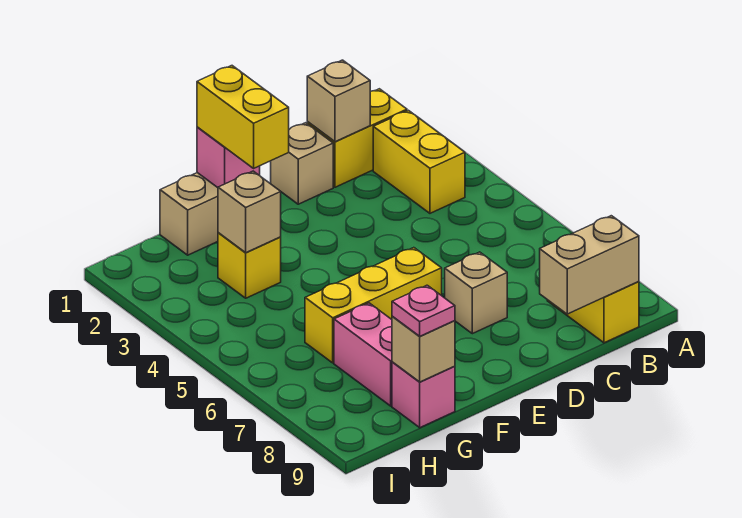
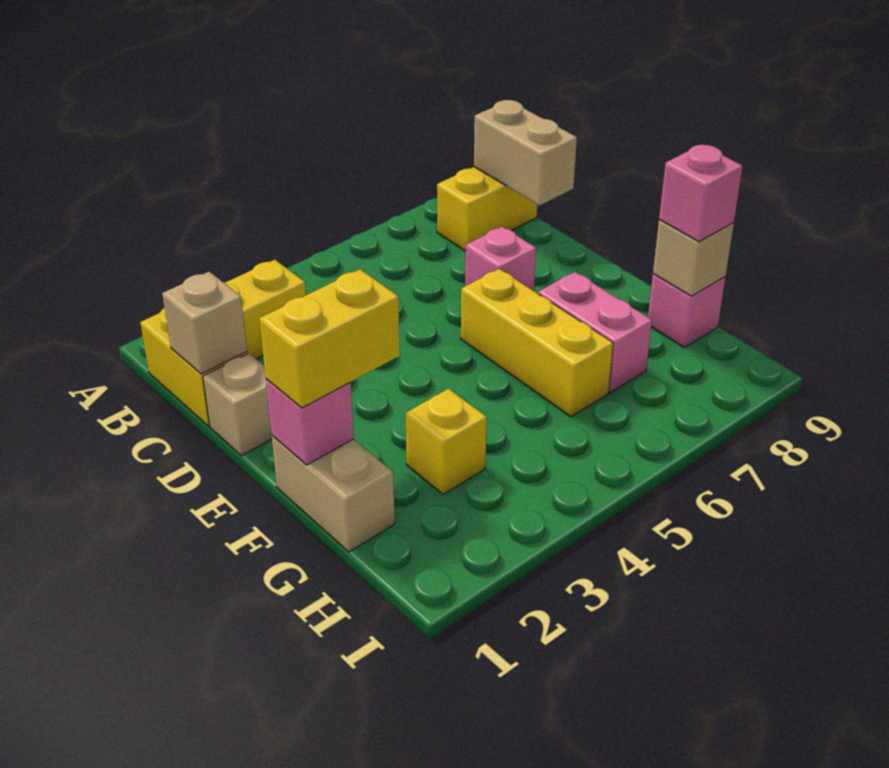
tan 1x1 brick [445,252,507,334] -> pink 1x1 brick [465,227,536,291]
tan 1x1 brick [218,171,281,253] -> none
pink 1x2 brick [334,303,392,406] -> pink 1x2 brick turned to [538,272,652,393]
pink 1x1 plate [392,285,455,336] -> pink 1x1 brick [659,144,743,242]

